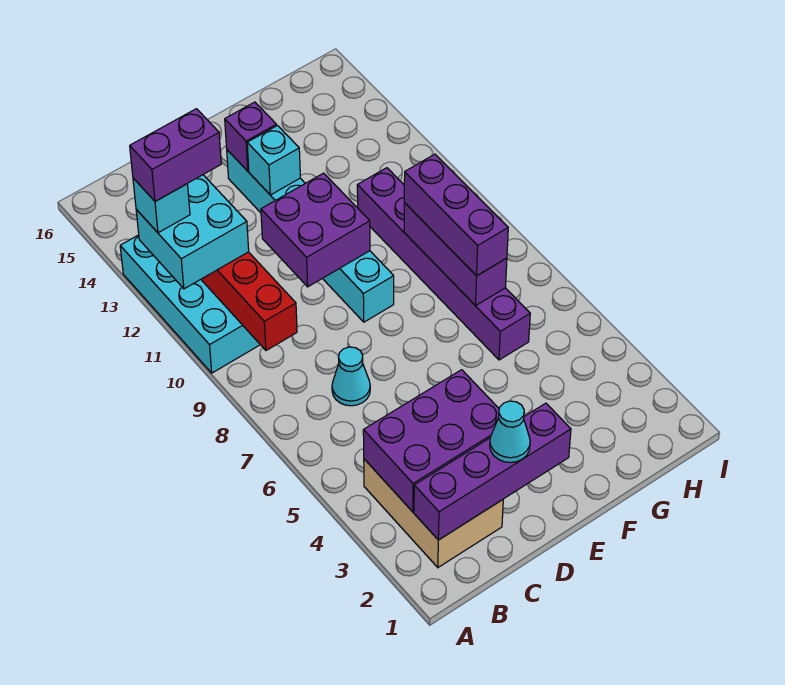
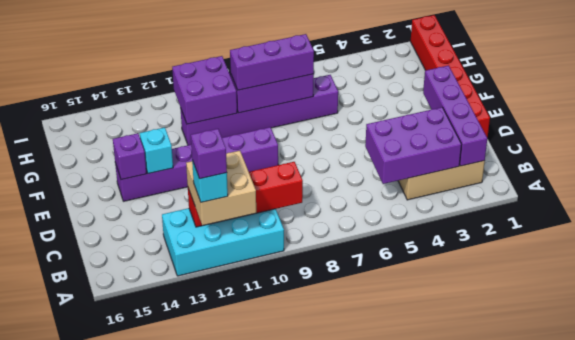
cyan 2x2 brick [136,175,249,289] -> tan 2x2 brick [186,151,256,226]
purple 1x2 brick [130,109,221,201] -> purple 1x1 brick [191,129,227,179]
purple 2x3 brick [363,370,499,512] -> purple 2x3 brick turned to [365,107,462,184]
cyan 1x1 cone [332,347,370,406] -> none
none -> red 1x6 brick [411,15,490,138]
cyan 1x1 cone [490,401,530,463] -> none
purple 2x2 brick [261,173,370,287] -> purple 2x2 brick moved to [172,56,237,124]
cyan 1x6 brick [227,150,394,322] -> purple 1x6 brick [115,127,278,201]

